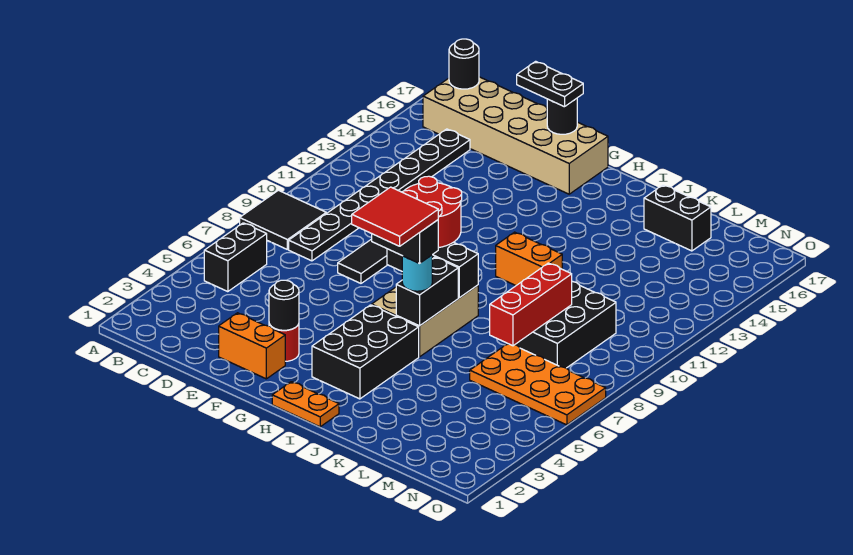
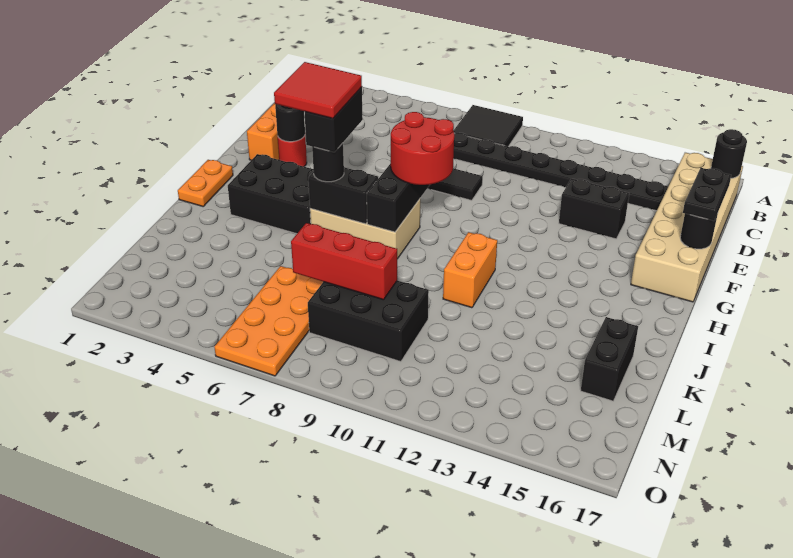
black 1x2 brick [204,223,267,292] -> black 1x2 brick moved to [559,179,629,239]
cyan 1x1 round brick [402,255,432,291] -> black 1x1 round brick [312,143,344,182]

